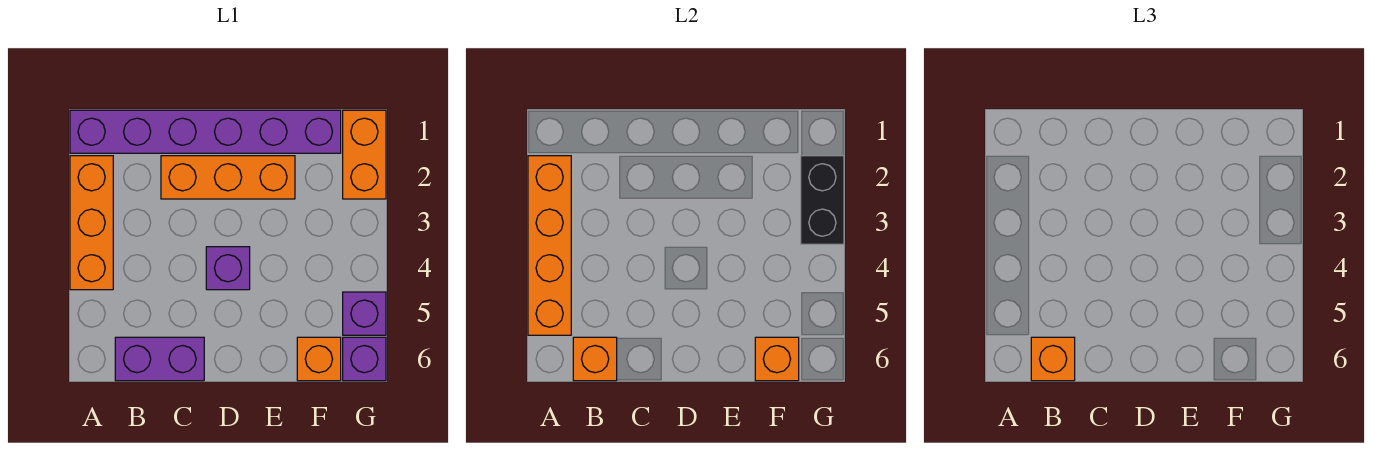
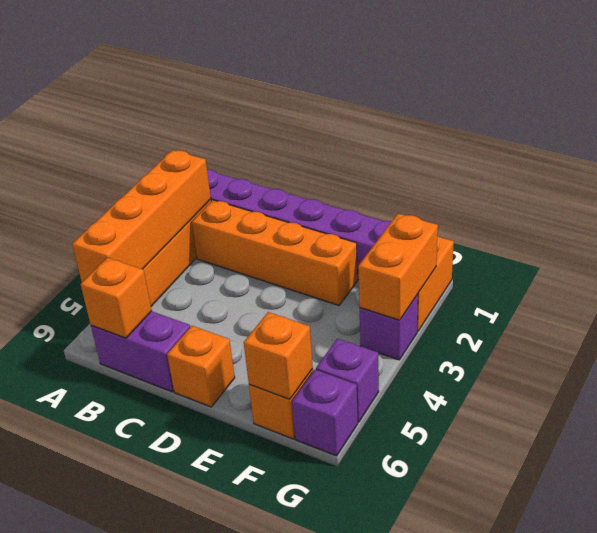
orange 1x1 brick [1031,337,1075,381] -> orange 1x1 brick moved to [167,326,235,407]
orange 1x3 brick [161,156,295,199] -> orange 1x4 brick [192,200,357,305]
purple 1x1 brick [206,247,250,290] -> purple 1x1 brick moved to [360,294,418,360]
black 1x2 brick [801,156,844,244] -> orange 1x2 brick [358,214,438,320]

